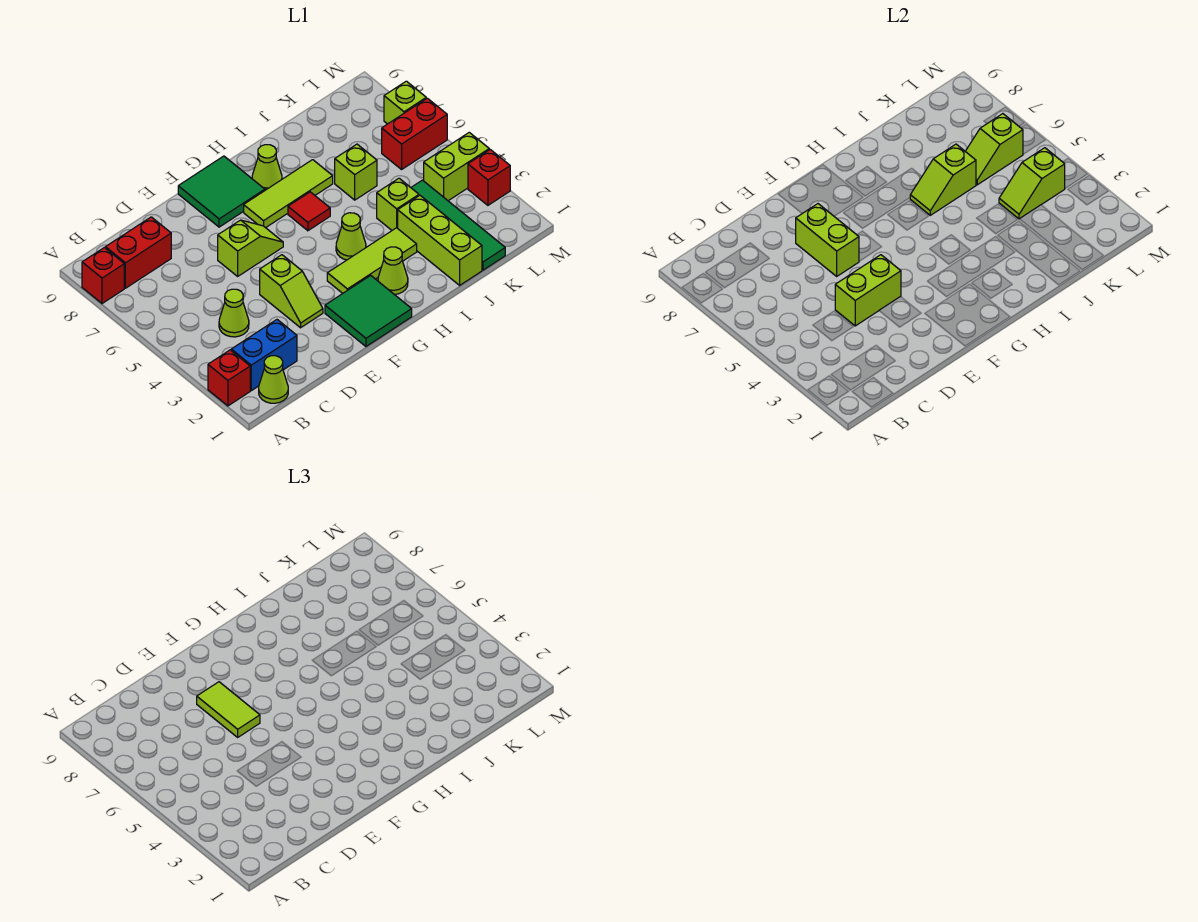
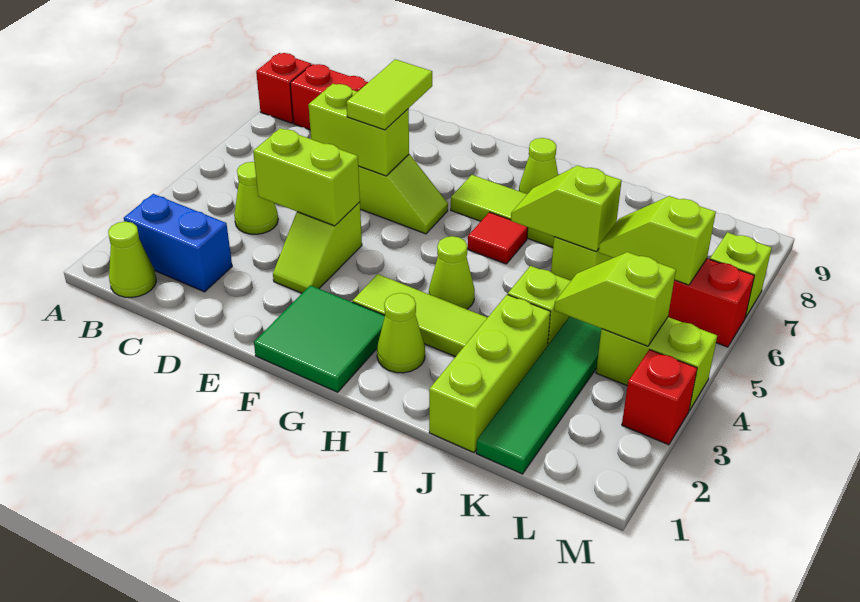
red 1x1 brick [208,350,250,406] -> none
lime 1x2 brick [796,204,859,276] -> lime 1x2 brick turned to [308,84,409,176]
green 2x2 tile [178,156,265,227] -> none

